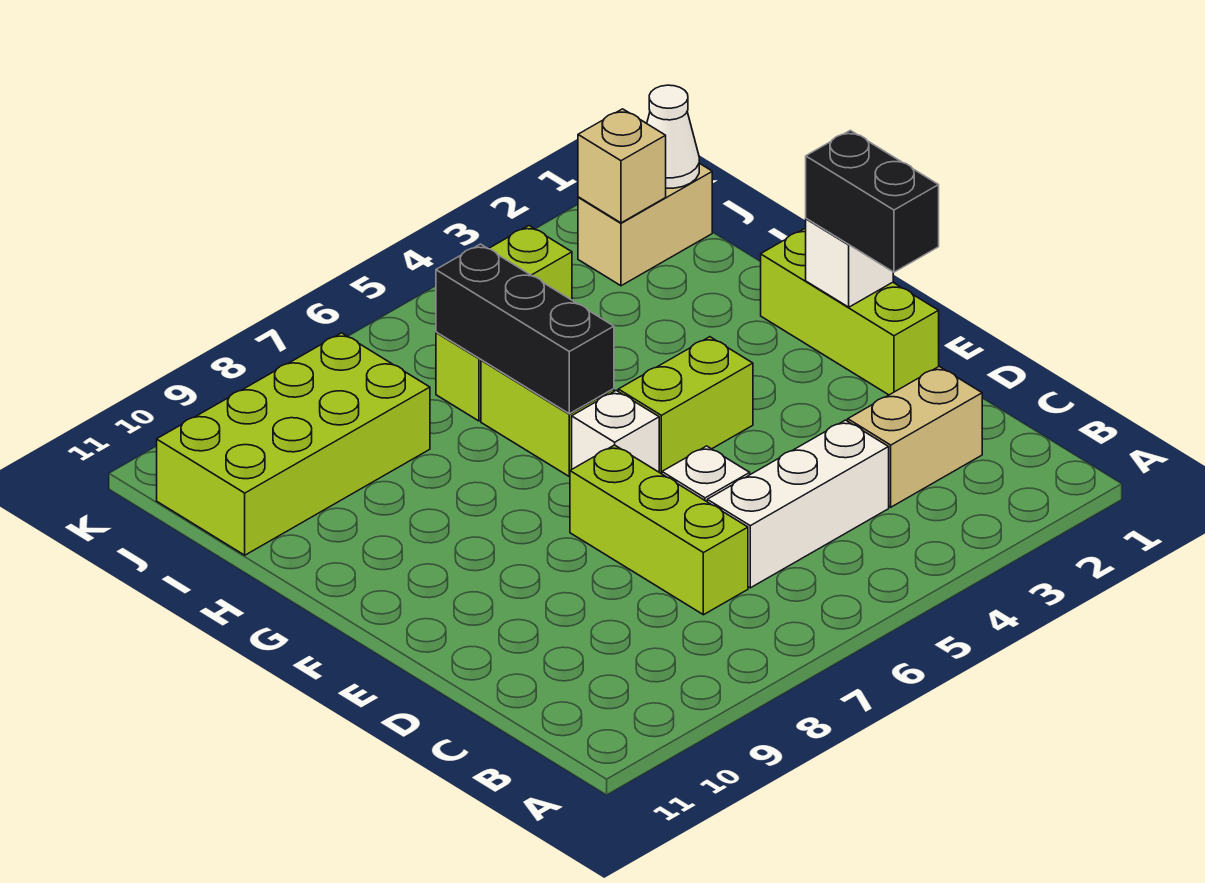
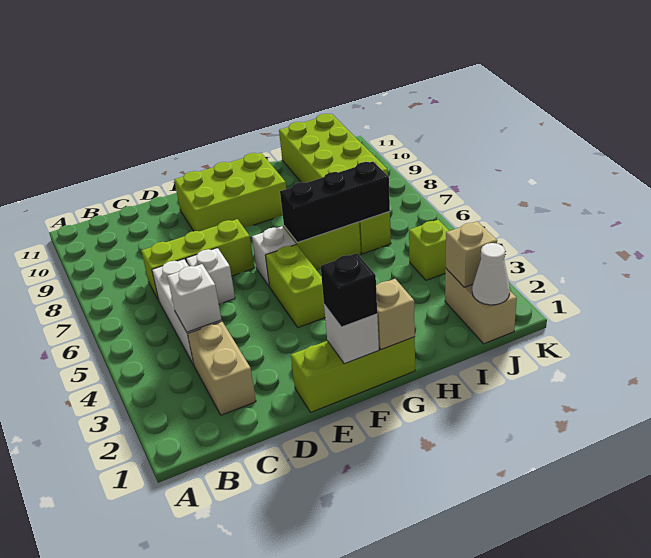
none -> white 1x1 brick [167,264,221,332]
black 1x2 brick [806,130,939,272] -> black 1x1 brick [321,253,377,327]
none -> lime 2x3 brick [174,153,286,231]
none -> tan 1x1 brick [376,279,415,350]

